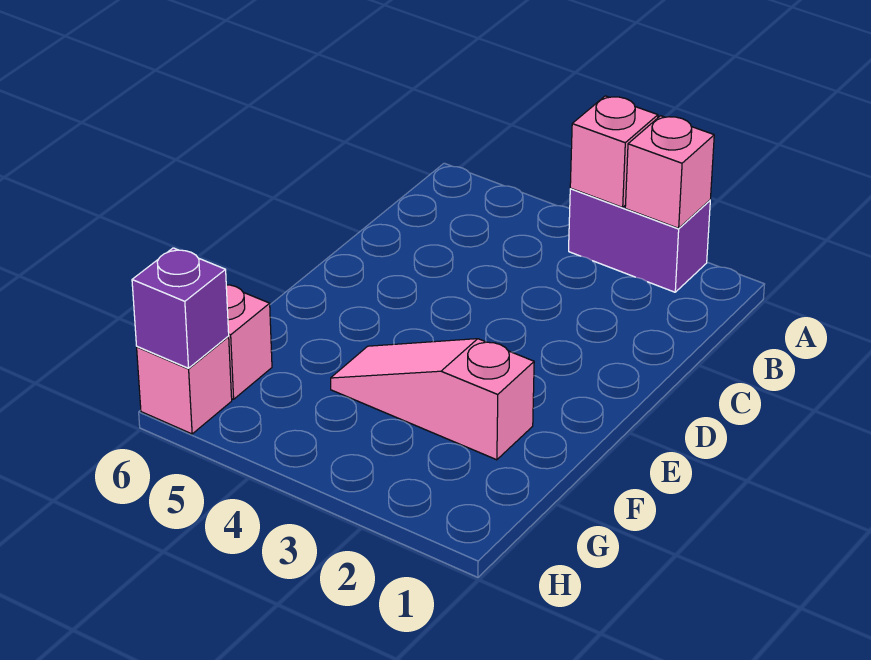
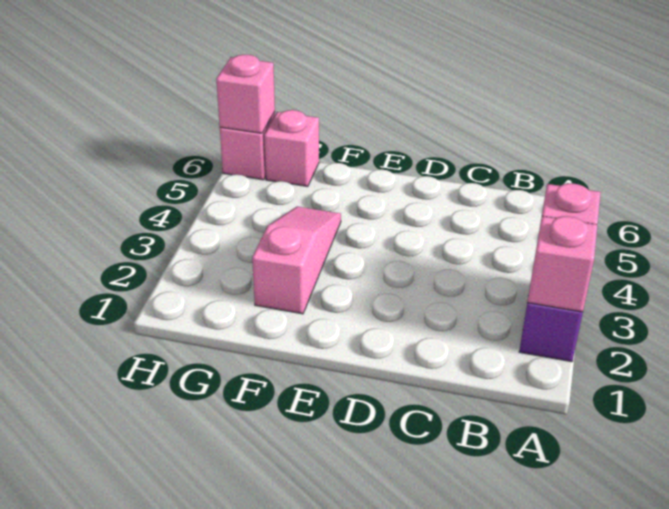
purple 1x1 brick [132,248,229,368] -> pink 1x1 brick [216,55,275,133]

